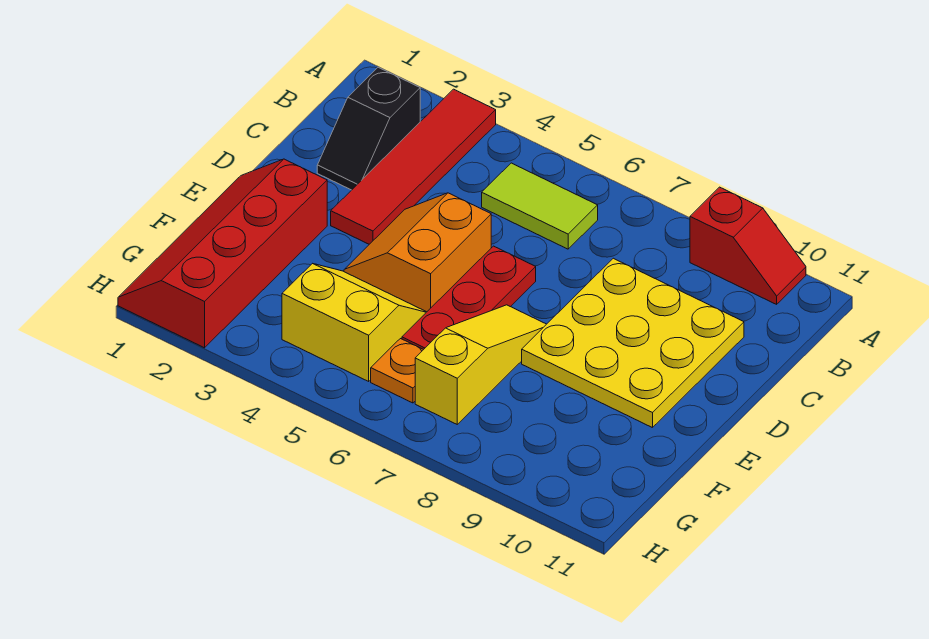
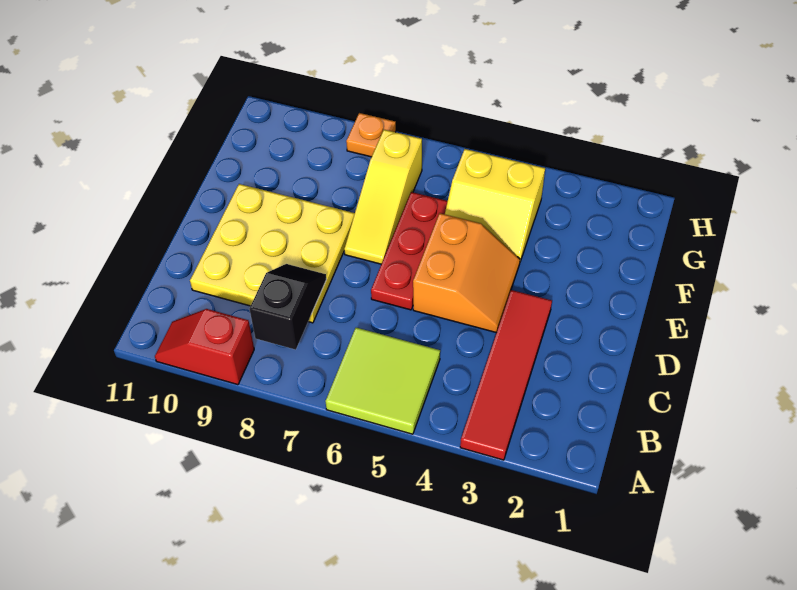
black 1x2 slope [317,67,420,190] -> black 1x2 slope moved to [249,264,326,350]
lime 1x2 tile [482,163,598,249] -> lime 2x2 tile [325,328,440,434]
red 2x4 slope [118,159,327,348] -> none
orange 1x1 plate [371,339,423,403] -> orange 1x1 plate moved to [346,113,396,157]

